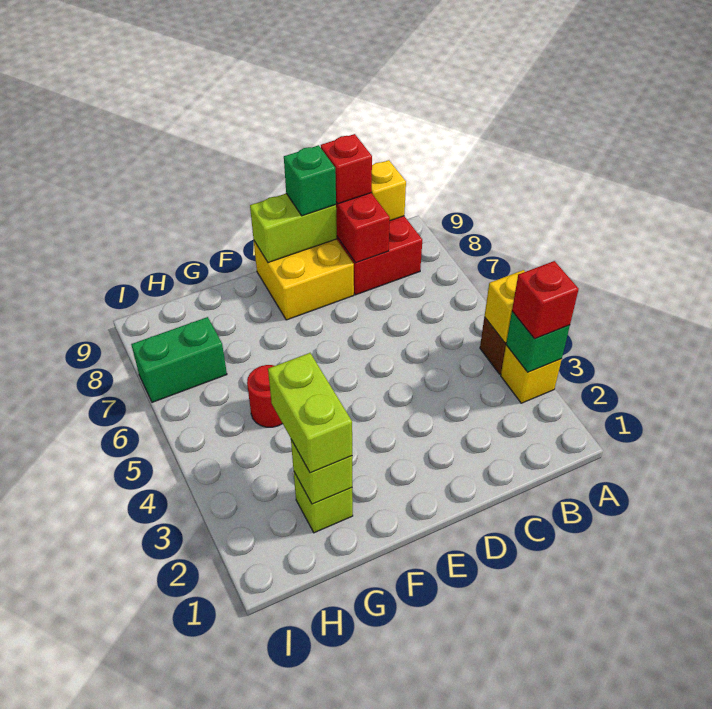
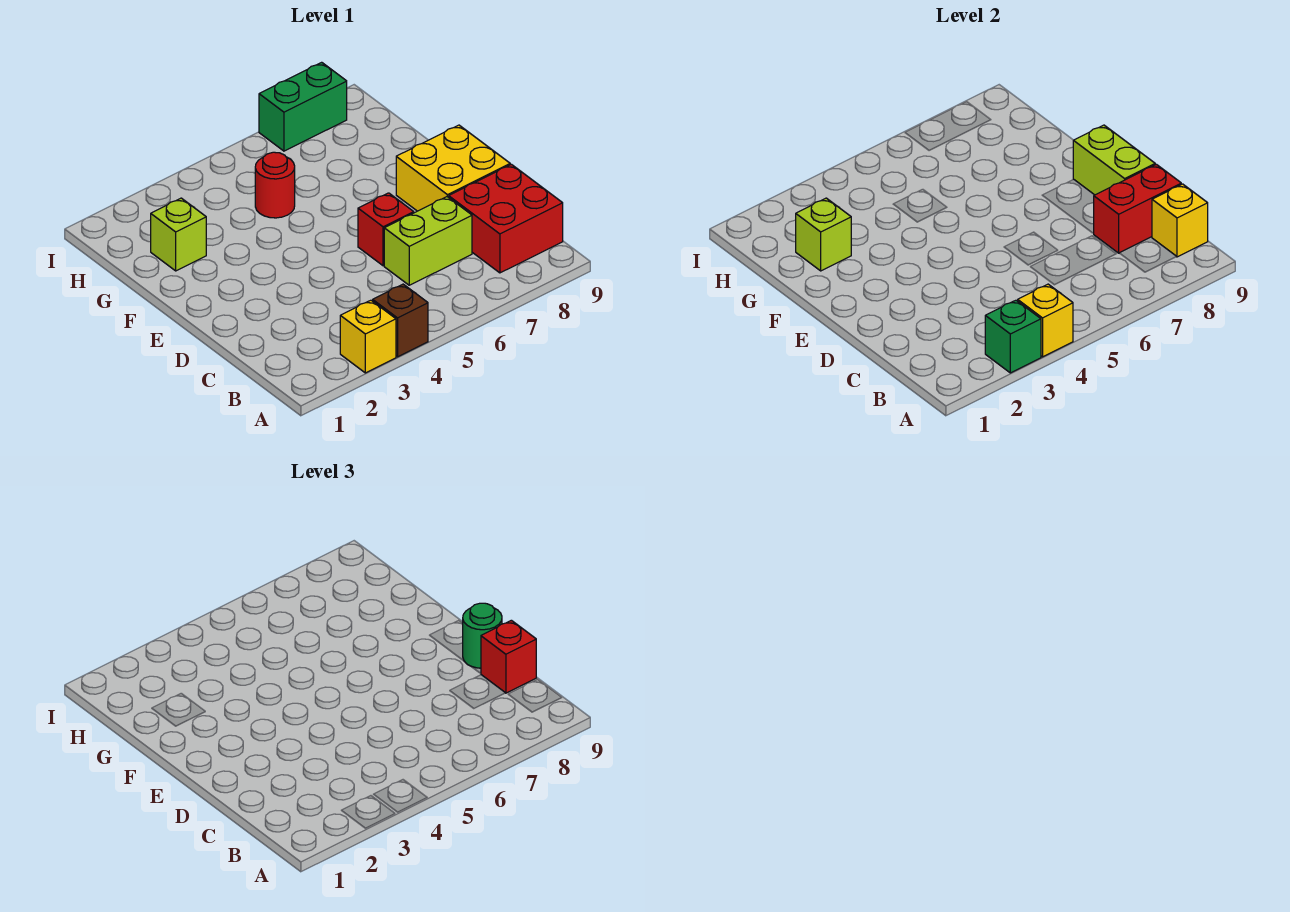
red 1x1 brick [512,261,579,339] -> red 1x1 brick moved to [358,193,414,266]
green 1x1 brick [284,145,336,216] -> green 1x1 round brick [463,603,502,668]
lime 1x2 brick [268,353,352,473] -> lime 1x2 brick moved to [384,197,472,285]
green 1x2 brick [131,317,227,402] -> green 1x2 brick turned to [259,62,347,151]

